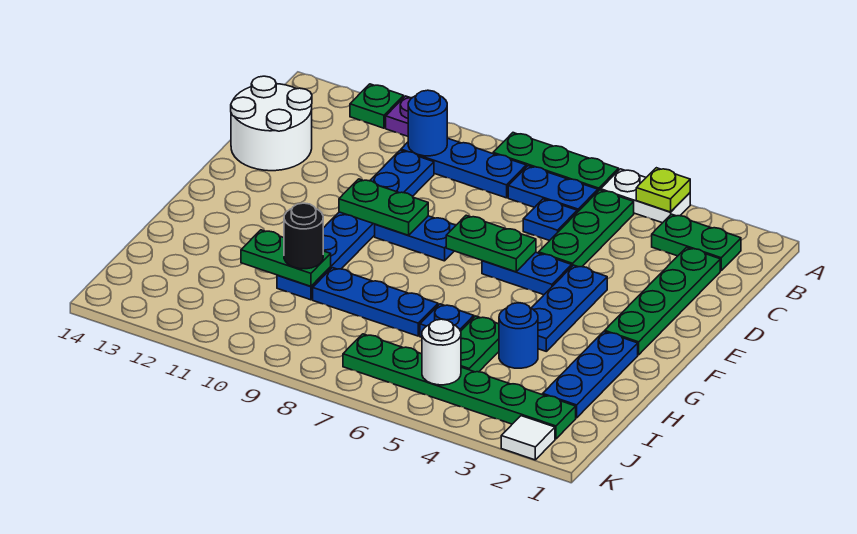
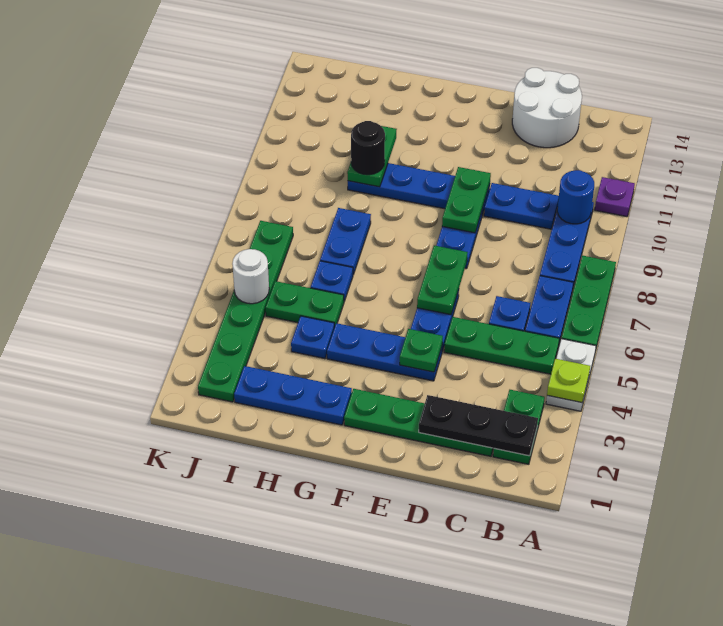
green 1x1 plate [350,84,404,128] -> green 1x1 plate moved to [400,329,443,372]
none -> black 1x3 plate [419,395,538,456]
blue 1x1 round brick [499,303,538,368] -> blue 1x1 plate [291,316,334,359]
blue 1x3 plate [313,268,438,336] -> blue 1x2 plate [320,208,371,275]
white 1x1 tile [501,416,555,460] -> none

